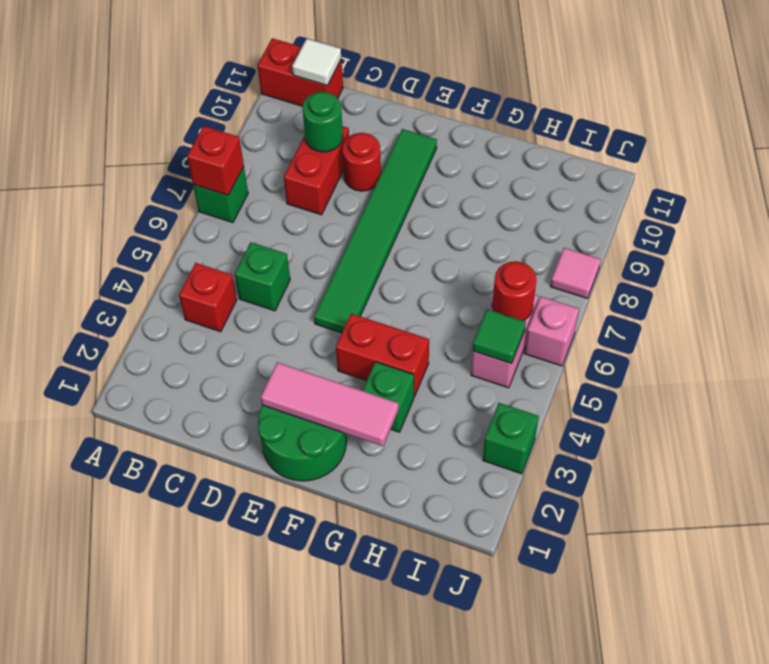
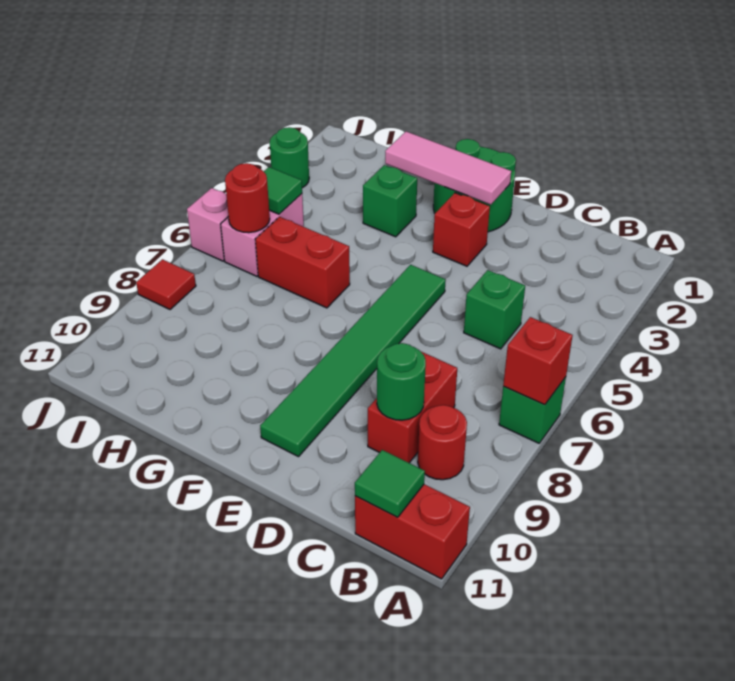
red 1x1 brick [179,263,237,332] -> red 1x1 brick moved to [433,193,490,266]
white 1x1 tile [292,39,341,86] -> green 1x1 tile [355,450,425,517]
red 1x1 round brick [342,133,381,191] -> red 1x1 round brick moved to [418,405,467,480]
red 1x2 brick [336,314,429,396] -> red 1x2 brick moved to [255,217,350,308]
green 1x1 brick [483,403,539,474] -> green 1x1 round brick [270,127,309,188]
pink 1x1 tile [551,248,601,298] -> red 1x1 tile [136,259,196,310]

